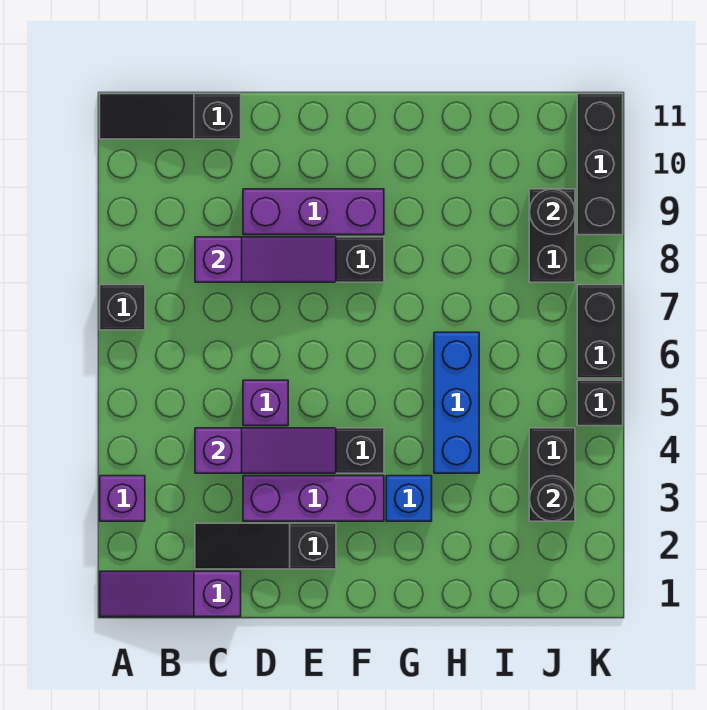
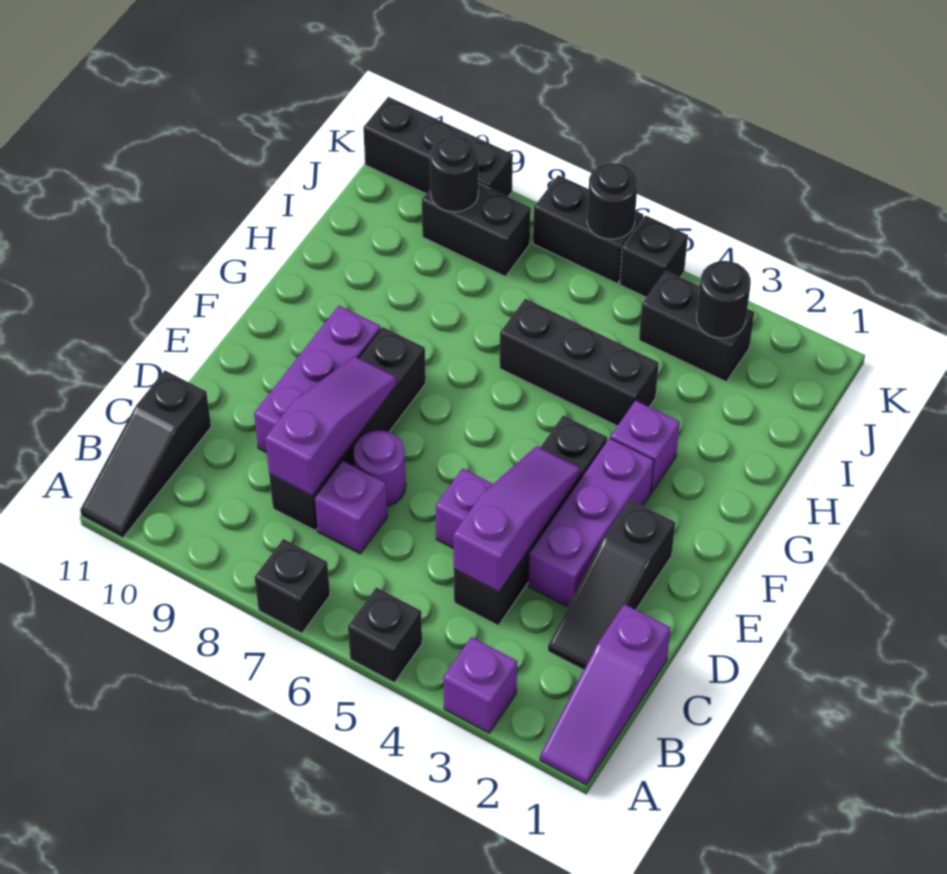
none -> black 1x1 brick [348,587,422,683]
none -> purple 1x1 brick [315,461,387,554]
none -> purple 1x1 round brick [354,430,406,506]
blue 1x1 brick [386,476,432,521] -> purple 1x1 brick [611,401,680,493]
blue 1x3 brick [434,332,479,473] -> black 1x3 brick [500,299,659,426]
none -> black 1x1 round brick [587,163,638,239]

